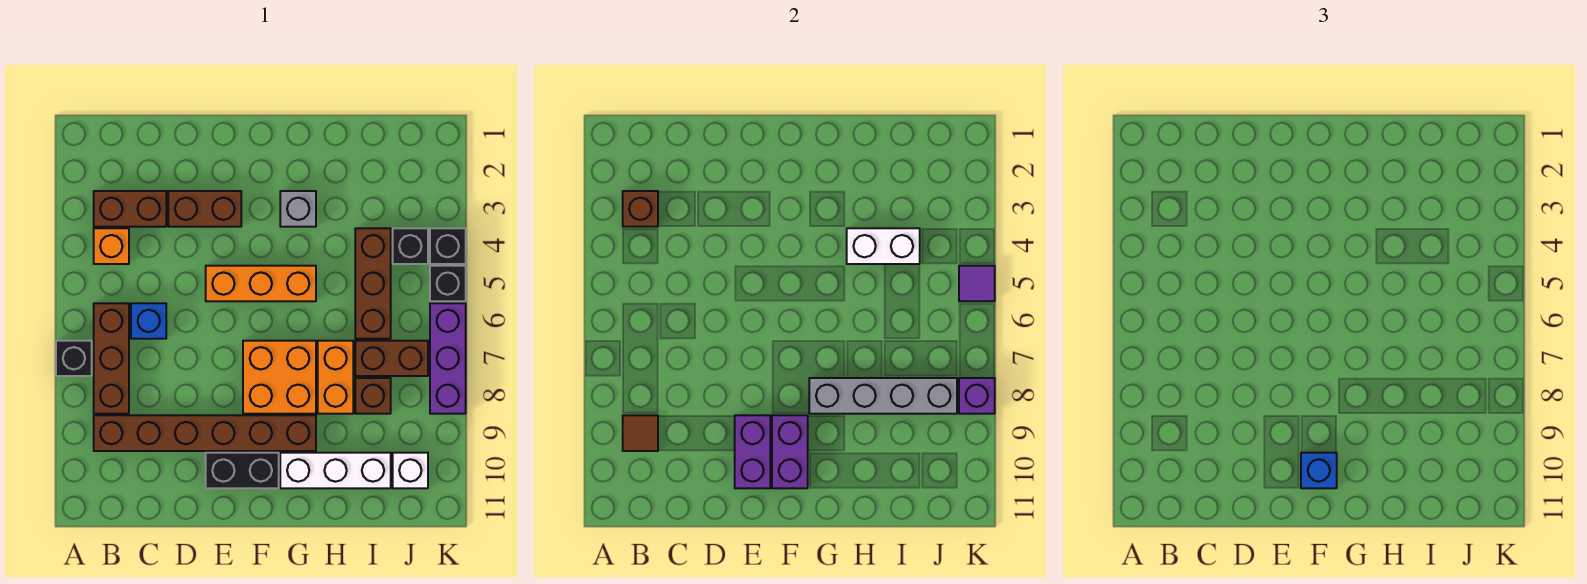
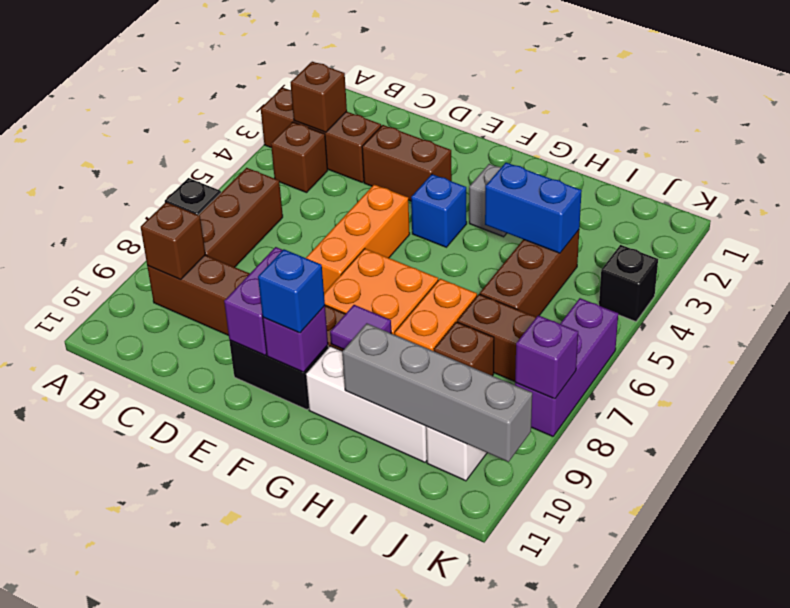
brown 1x2 brick [94,191,166,227] -> brown 1x3 brick [261,88,381,182]
orange 1x1 brick [94,228,129,264] -> brown 1x1 brick [271,122,328,193]
brown 1x1 tile [623,415,658,451] -> brown 1x1 brick [141,202,205,280]
blue 1x1 brick [131,303,166,339] -> blue 1x1 brick moved to [411,174,467,247]
orange 1x3 brick [206,266,316,301] -> orange 1x3 brick turned to [306,184,410,293]
purple 1x2 brick [772,415,808,488] -> purple 1x1 brick [263,306,328,372]
grey 1x4 brick [809,378,957,414] -> grey 1x4 brick moved to [342,323,532,462]
white 1x2 brick [847,228,920,264] -> blue 1x2 brick [485,163,582,253]
black 1x1 brick [393,228,428,264] -> none
black 1x1 brick [430,266,466,301] -> none
purple 1x1 tile [959,266,995,301] -> purple 1x1 tile moved to [330,305,391,349]

